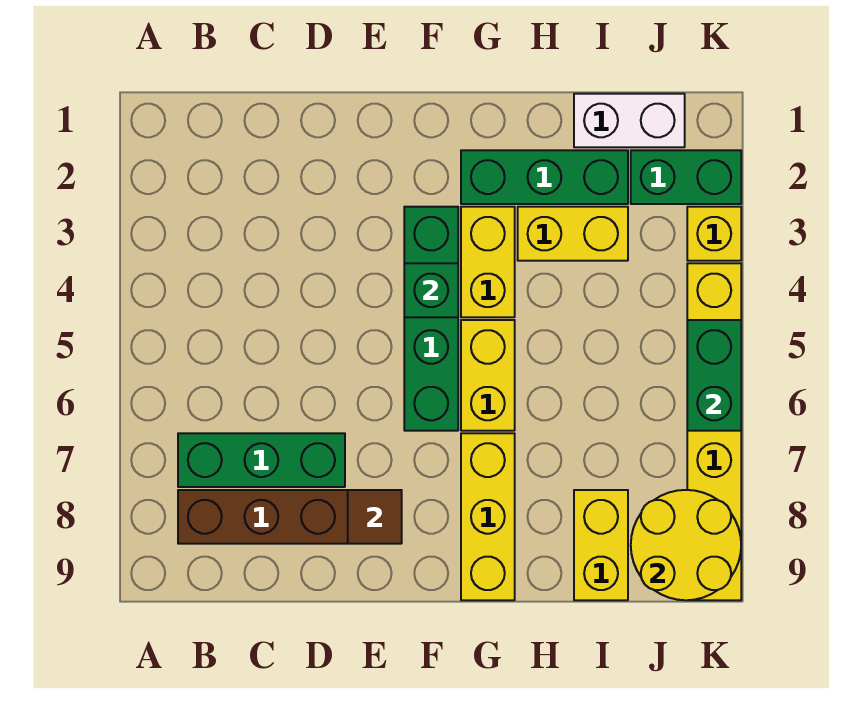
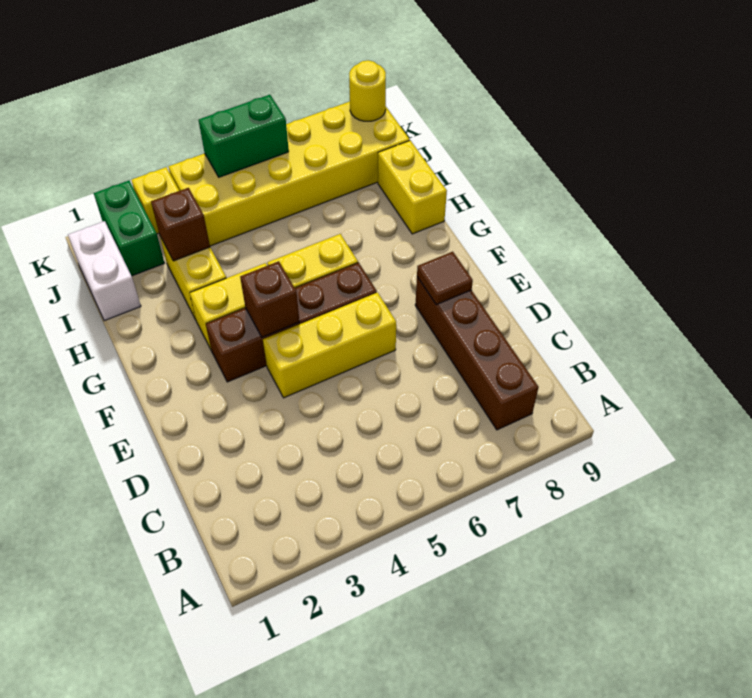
green 1x3 brick [178,433,345,487] -> none
green 1x4 brick [404,207,458,431] -> brown 1x4 brick [206,263,377,382]
green 1x1 brick [404,263,458,317] -> brown 1x1 brick [240,261,300,337]
green 1x3 brick [461,150,628,204] -> none
yellow 1x3 brick [461,433,515,600] -> yellow 1x3 brick moved to [263,293,396,398]
none -> brown 1x1 brick [151,188,210,261]
yellow 1x2 brick [574,490,628,600] -> yellow 1x2 brick turned to [378,140,447,234]
yellow 2x2 round brick [631,490,741,600] -> yellow 1x1 round brick [349,60,386,121]
yellow 1x6 brick [687,263,741,600] -> yellow 2x6 brick [168,102,410,246]

